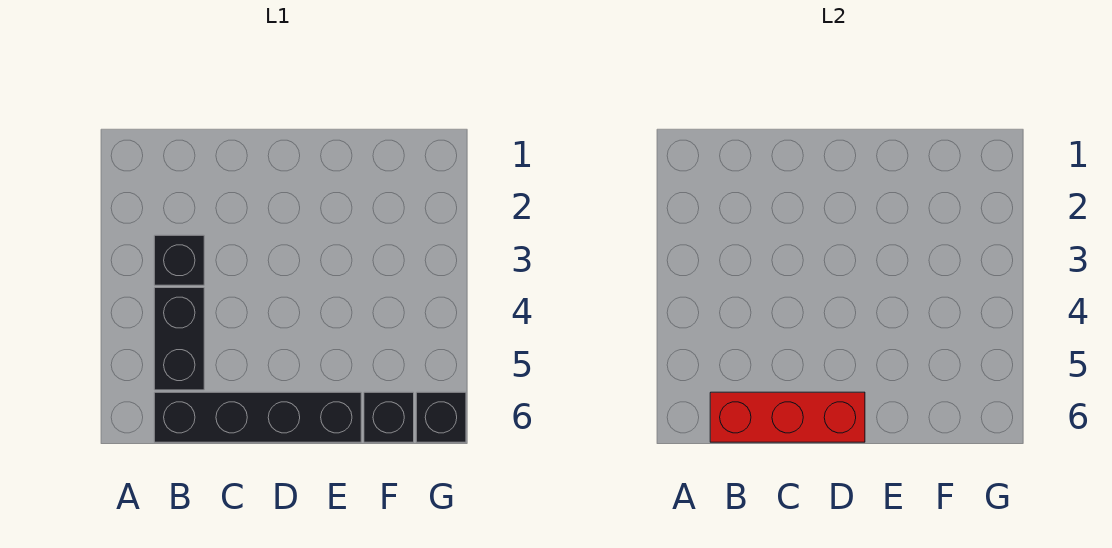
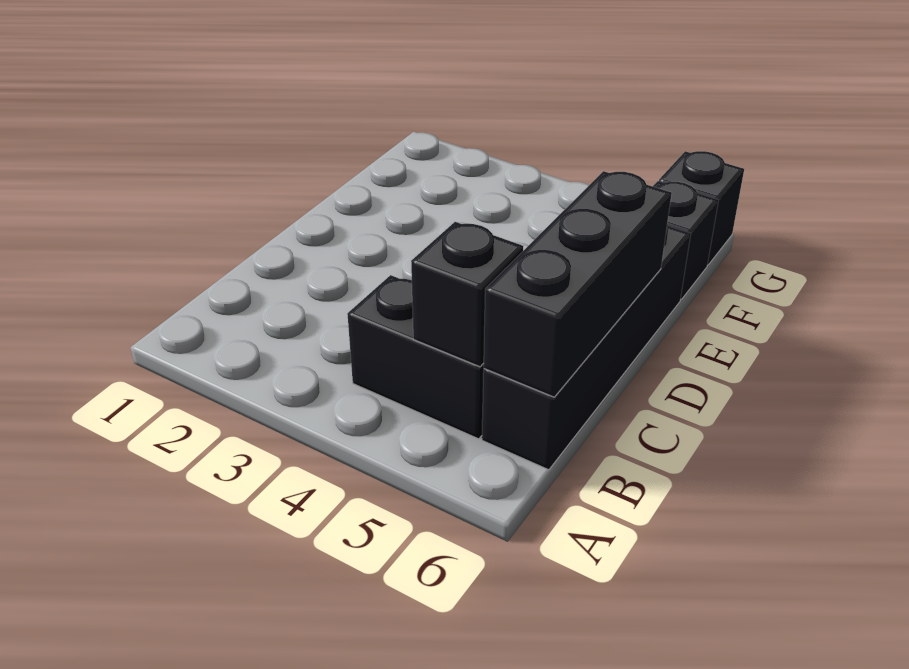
black 1x1 brick [154,235,204,285] -> black 1x1 brick moved to [411,222,523,367]
red 1x3 brick [710,392,865,442] -> black 1x3 brick [484,171,672,397]

